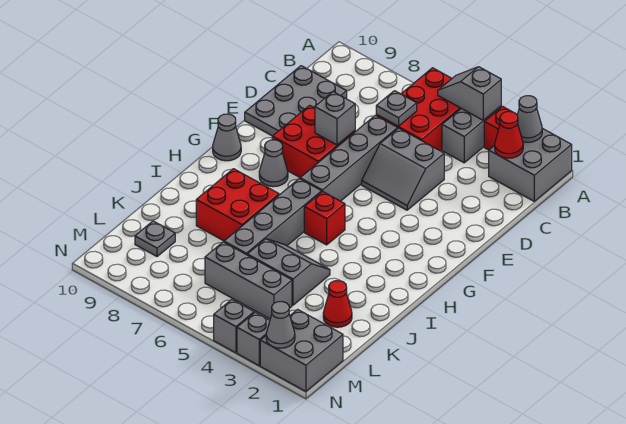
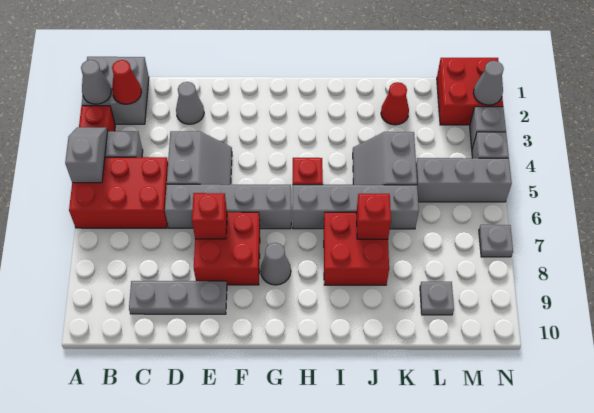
grey 1x2 slope [438,67,501,120] -> grey 1x2 slope turned to [65,127,107,183]
grey 1x1 plate [376,91,417,126] -> grey 1x1 plate moved to [479,225,513,257]
grey 2x3 plate [245,66,347,136] -> grey 1x3 plate [129,281,227,314]
grey 1x1 brick [315,92,355,145] -> red 1x1 brick [192,193,227,239]
grey 1x1 cone [213,114,241,161] -> grey 1x1 cone moved to [176,82,204,124]
none -> red 1x1 brick [356,194,391,239]
grey 1x3 brick [205,242,292,319] -> grey 1x3 brick turned to [416,158,512,202]
grey 2x2 brick [260,309,343,391] -> red 2x2 brick [437,58,503,125]

